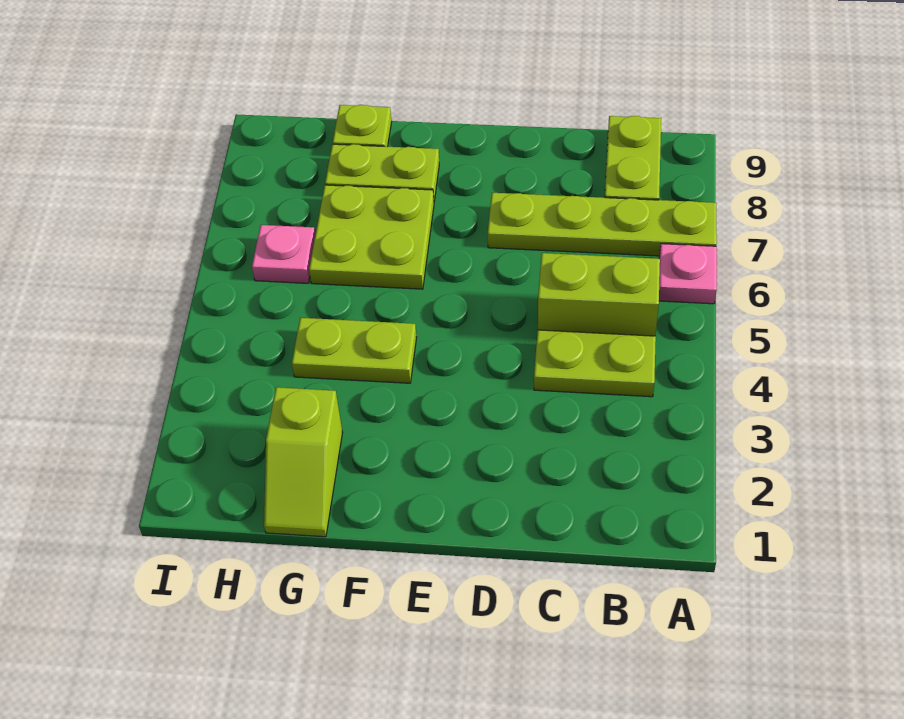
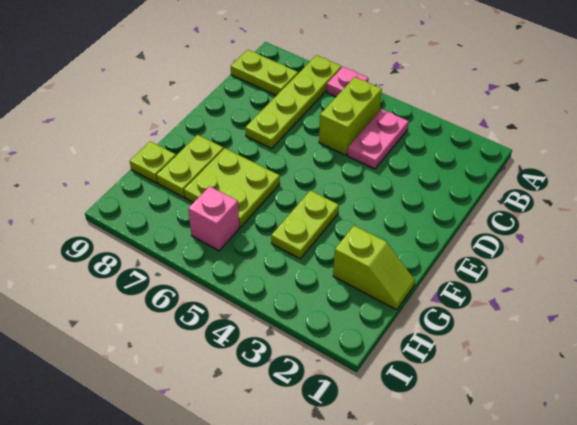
lime 1x2 plate [534,330,656,397] -> pink 1x2 plate [347,109,409,169]
pink 1x1 plate [252,225,315,283] -> pink 1x1 brick [188,186,240,251]

